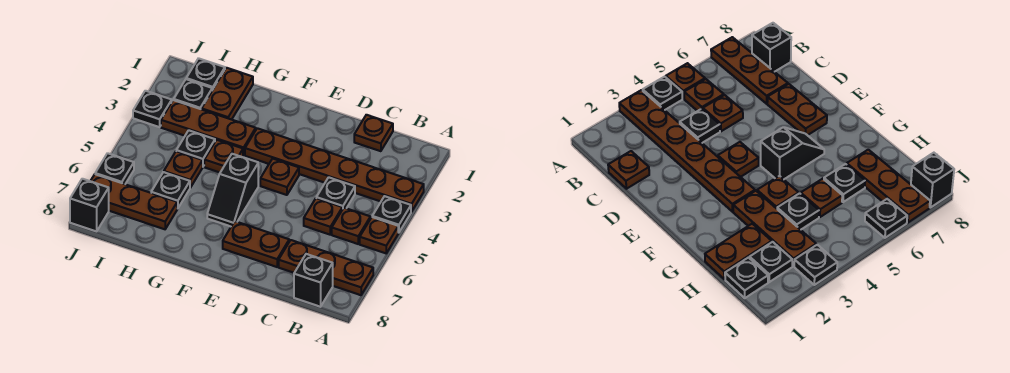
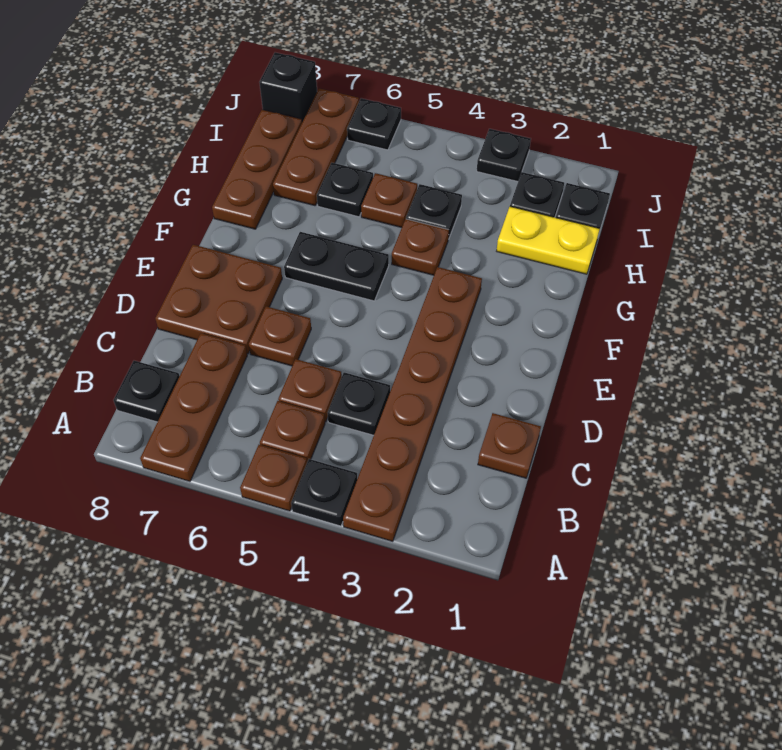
black 1x1 brick [294,254,333,307] -> black 1x1 plate [114,361,180,422]
brown 1x2 plate [223,221,289,267] -> brown 2x2 plate [155,245,282,354]
brown 1x1 plate [260,159,299,195] -> brown 1x1 plate moved to [249,306,311,366]
black 1x2 slope [207,154,258,226] -> black 1x2 plate [284,232,389,301]
brown 1x3 plate [161,100,256,155] -> brown 1x3 plate moved to [212,109,302,229]
brown 1x2 plate [202,68,253,120] -> yellow 1x2 plate [497,207,600,274]

